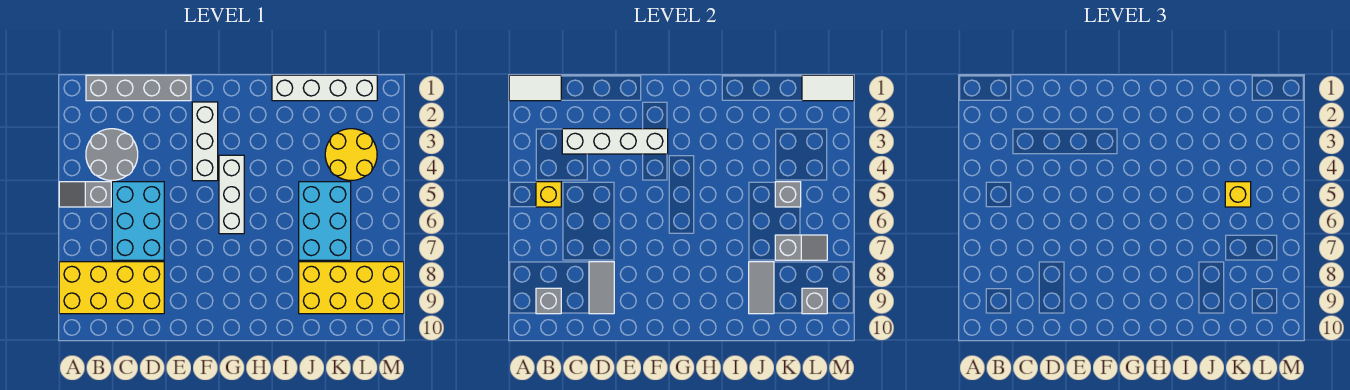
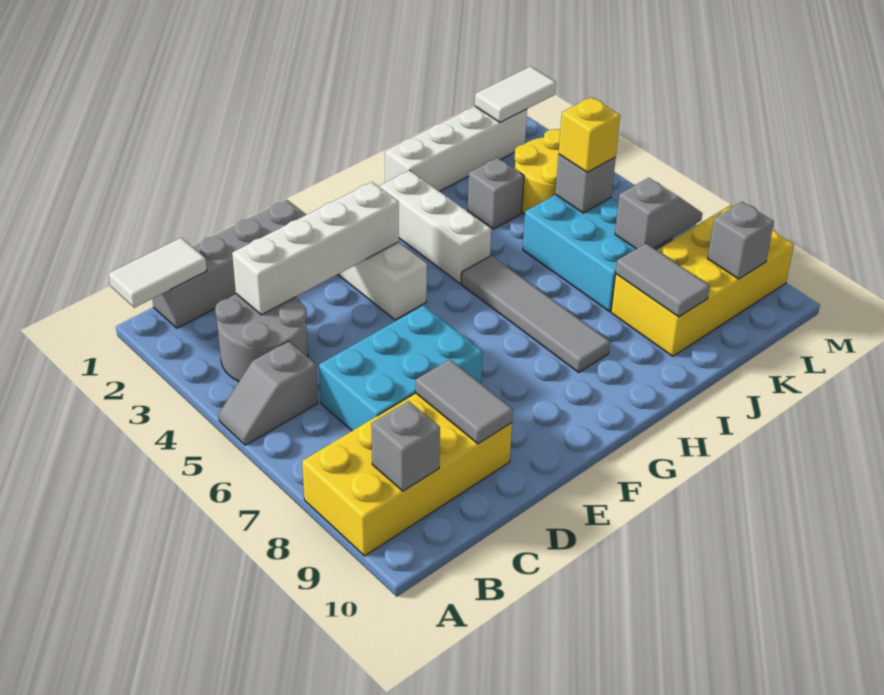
yellow 1x1 brick [536,182,561,207] -> none
cyan 2x3 brick [112,182,164,260] -> cyan 2x3 brick turned to [319,305,483,431]
white 1x3 brick [219,155,244,234] -> white 1x3 brick moved to [380,170,491,283]
none -> grey 1x4 tile [461,256,610,373]
none -> grey 1x1 brick [468,158,524,229]

